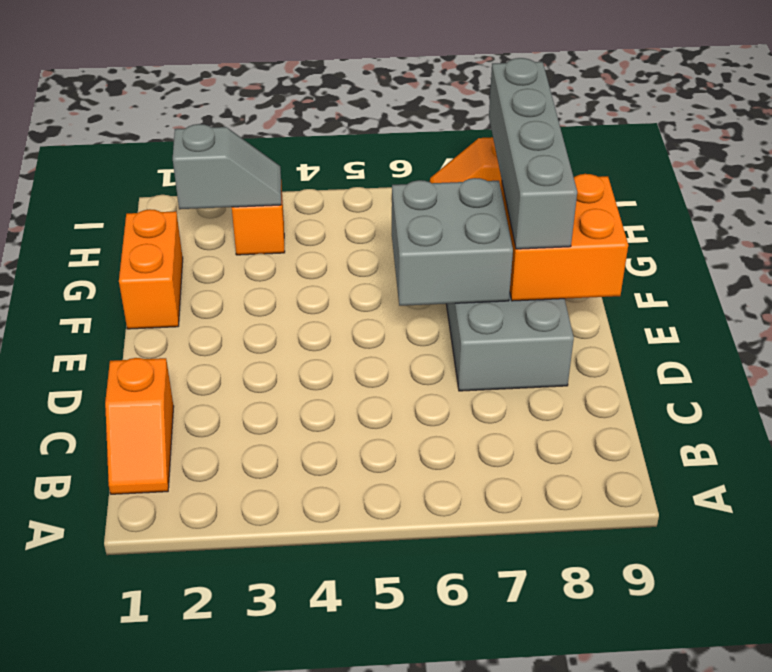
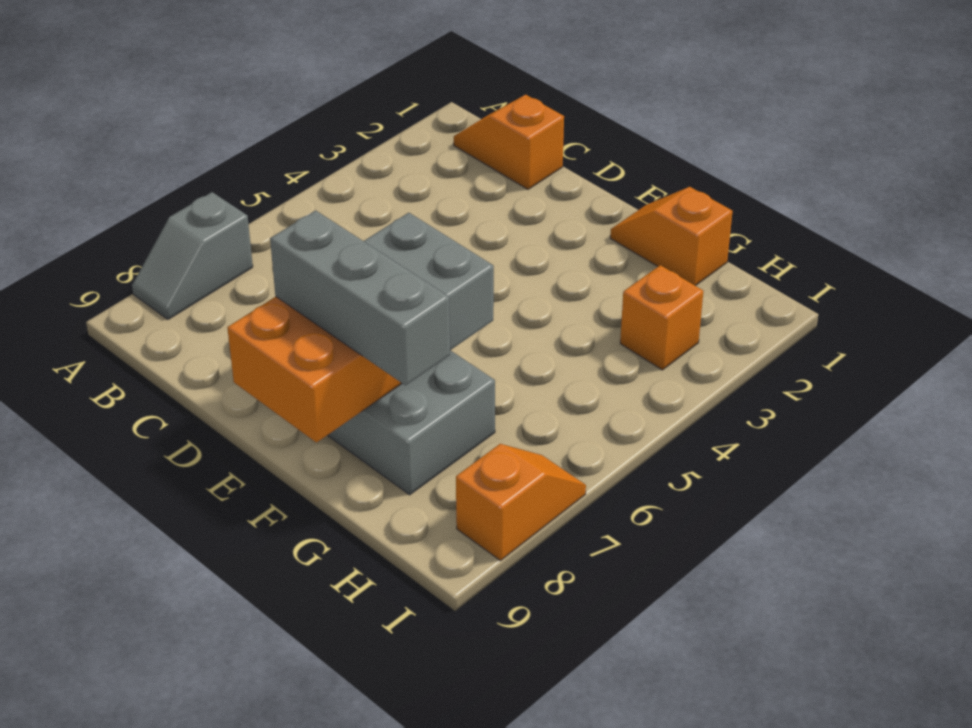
grey 1x4 brick [489,58,577,249] -> grey 1x3 brick [270,210,450,385]
orange 1x2 brick [119,209,183,329] -> orange 1x2 slope [610,187,733,286]
grey 1x2 slope [173,124,281,209] -> grey 1x2 slope moved to [132,192,253,319]

